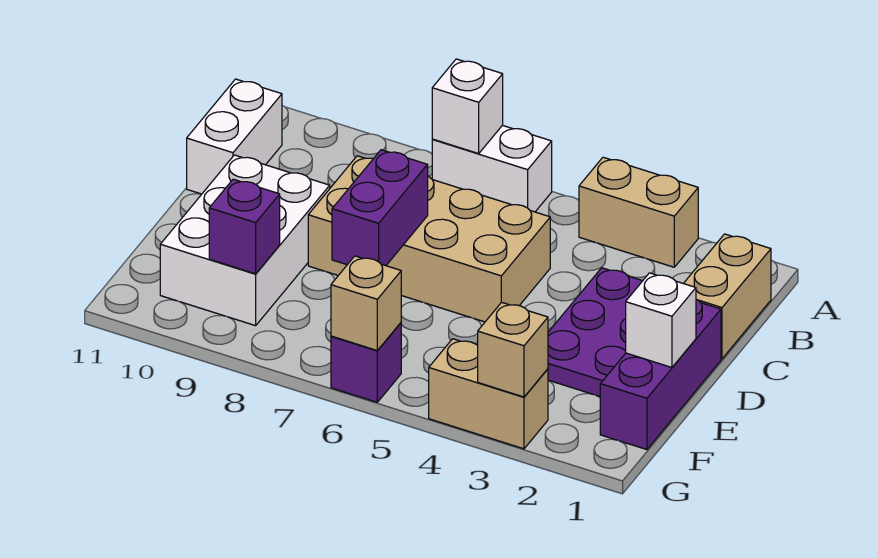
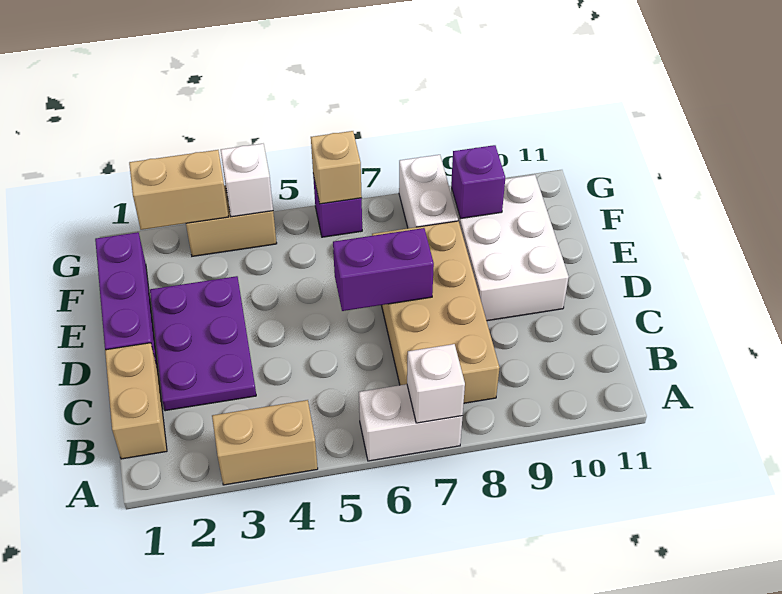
white 1x2 brick [187,79,282,194] -> white 1x2 brick moved to [399,155,458,228]
tan 2x4 brick [308,156,550,322] -> tan 2x4 brick turned to [372,221,500,403]
purple 1x2 brick [332,150,428,266] -> purple 1x2 brick turned to [333,228,434,311]
white 1x1 brick [626,273,696,367] -> white 1x1 brick moved to [221,144,273,217]
tan 1x1 brick [478,302,548,397] -> tan 1x2 brick [129,150,228,230]

